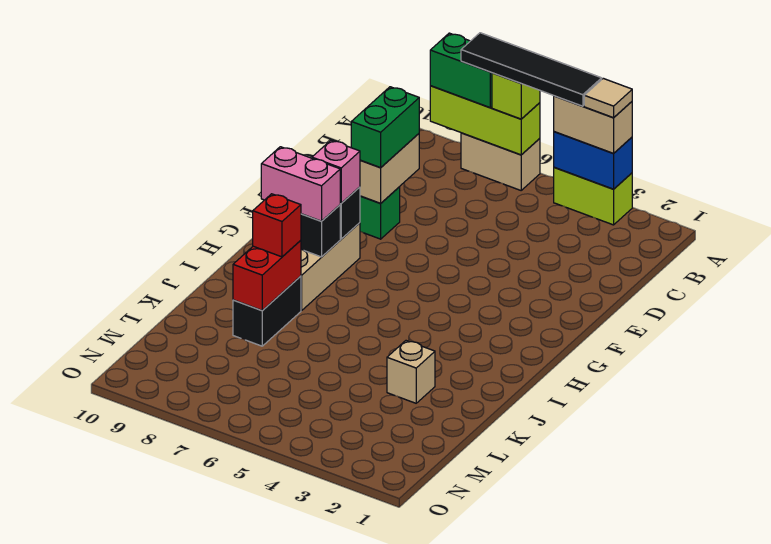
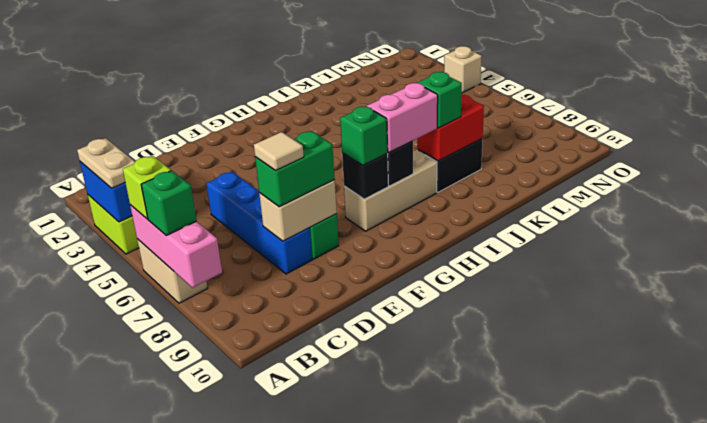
tan 1x2 brick [554,96,632,153] -> tan 1x2 plate [77,138,135,188]
tan 1x1 tile [584,78,632,118] -> tan 1x1 tile moved to [254,132,304,171]
black 1x4 tile [461,33,602,106] -> none
lime 1x3 brick [430,86,540,155] -> pink 1x3 brick [130,205,222,288]
green 1x2 brick [430,33,492,108] -> green 1x1 brick [141,171,197,236]
none -> blue 1x4 brick [206,171,312,274]
pink 1x1 brick [312,140,360,203] -> green 1x1 brick [340,106,388,165]
pink 1x2 brick [261,147,341,221] -> pink 1x2 brick turned to [367,83,438,153]
red 1x1 brick [253,194,301,257] -> green 1x1 brick [417,72,462,128]
tan 1x1 brick [387,341,435,403] -> tan 1x1 brick moved to [444,46,482,93]

